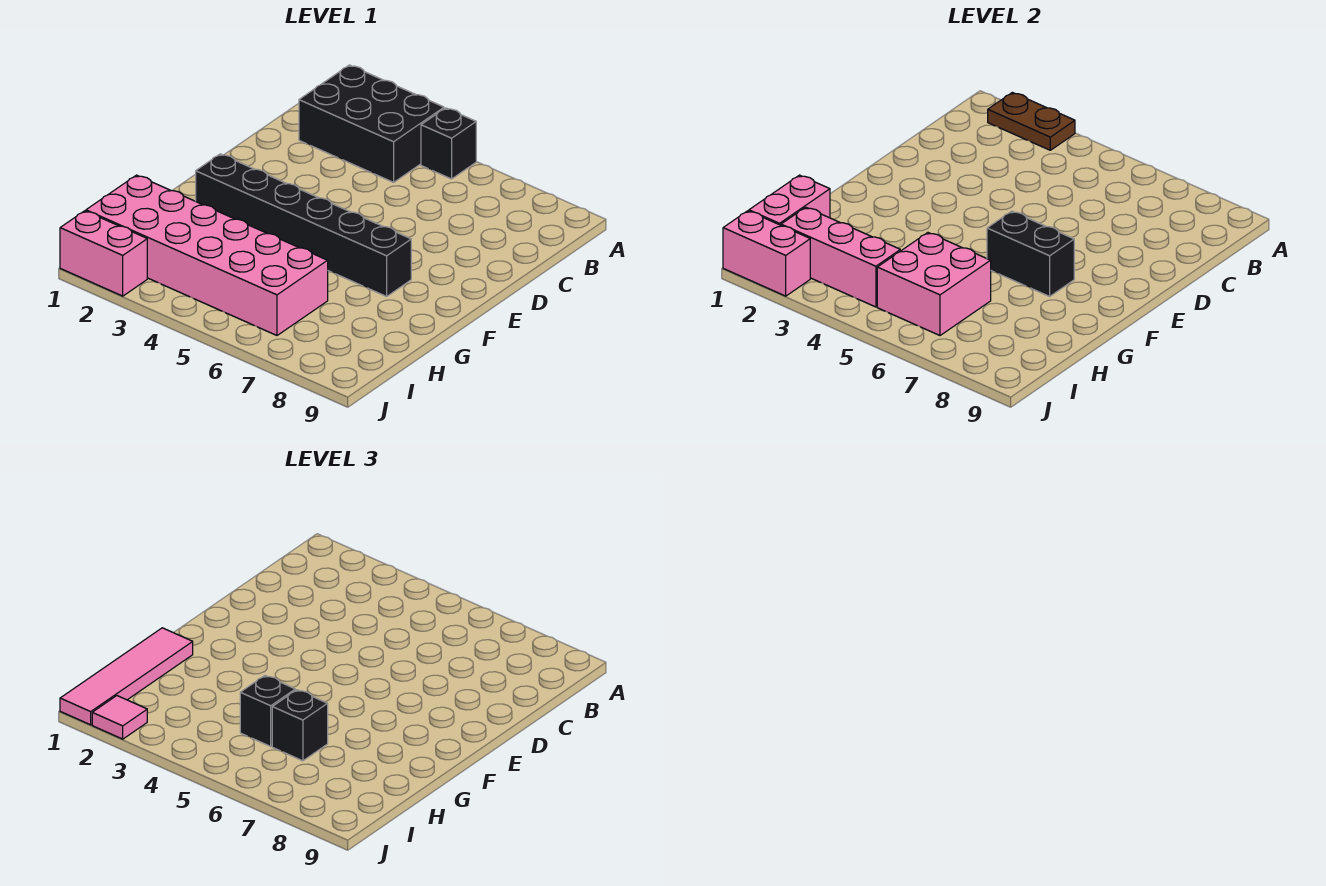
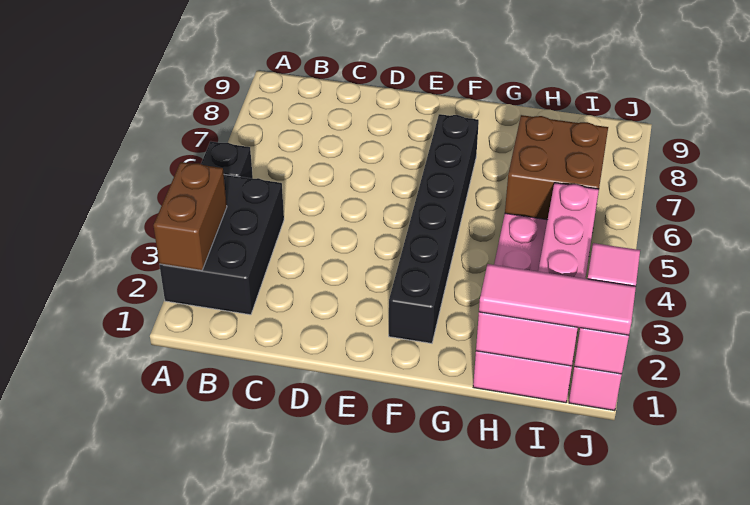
brown 1x2 plate [988,92,1075,150] -> brown 1x2 brick [153,162,227,271]
black 1x2 brick [987,211,1074,296] -> none
pink 1x4 tile [60,628,193,725] -> pink 1x3 tile [479,264,636,335]
pink 2x2 brick [877,233,991,335] -> brown 2x2 brick [505,115,608,220]
black 1x1 brick [240,676,295,746] -> none
black 1x1 brick [272,690,328,761] -> none

